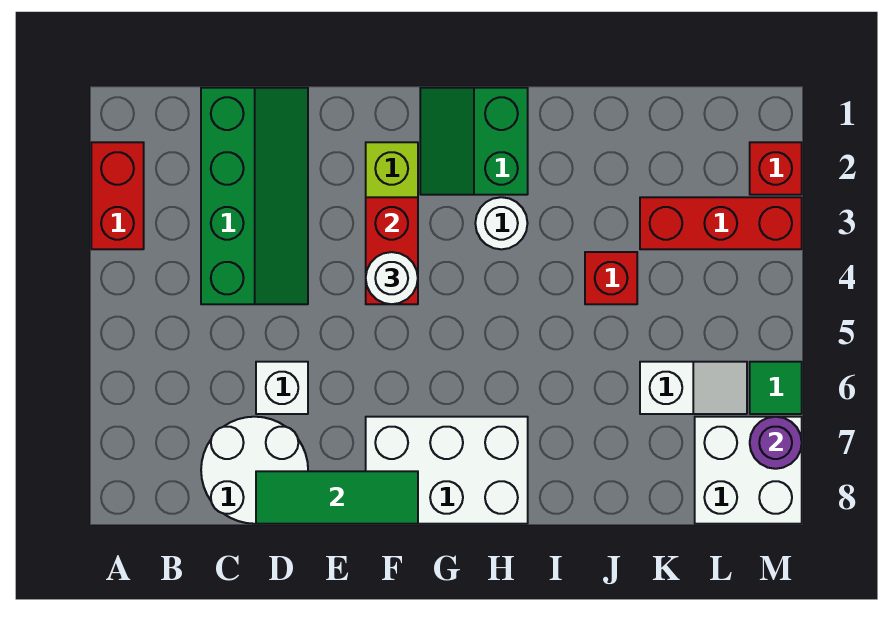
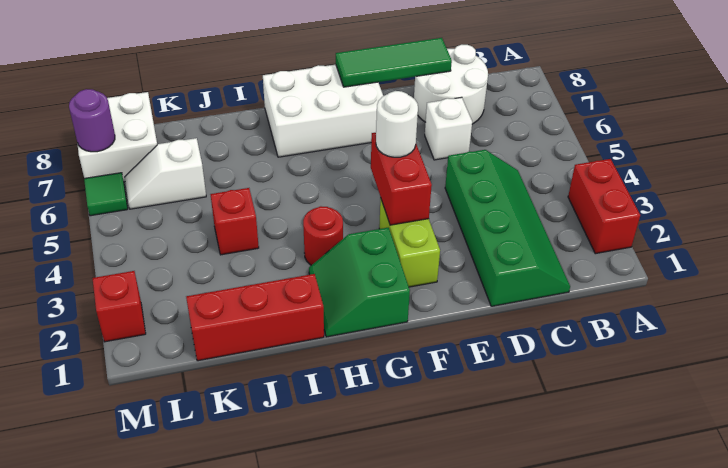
green 2x4 slope [201,88,308,304] -> green 2x4 slope turned to [445,150,570,306]
green 2x2 slope [420,88,528,195] -> green 2x2 slope turned to [309,228,410,337]
white 1x1 round brick [475,197,528,249] -> red 1x1 round brick [303,206,343,265]
red 1x3 brick [640,197,802,249] -> red 1x3 brick moved to [186,274,324,361]

